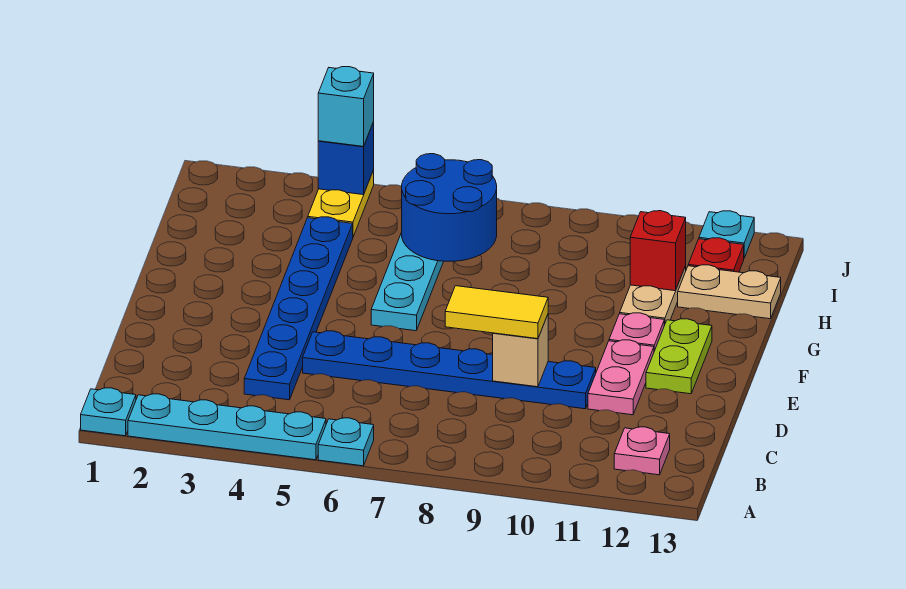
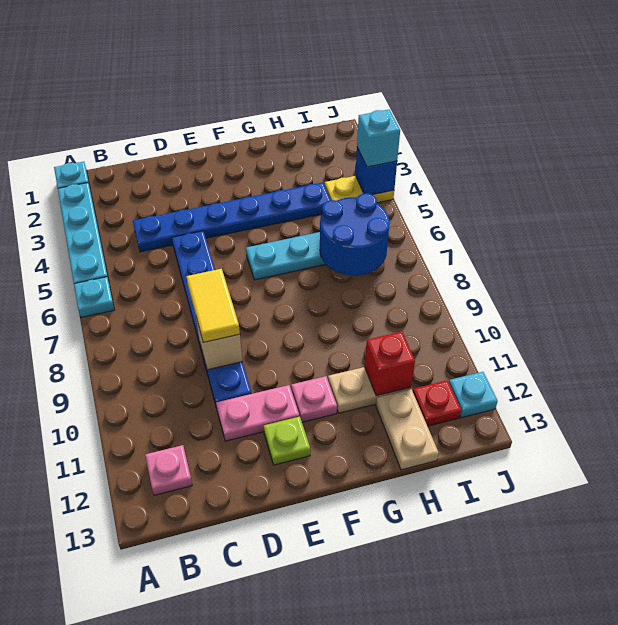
lime 1x2 plate [646,319,712,394] -> lime 1x1 plate [264,416,310,465]

